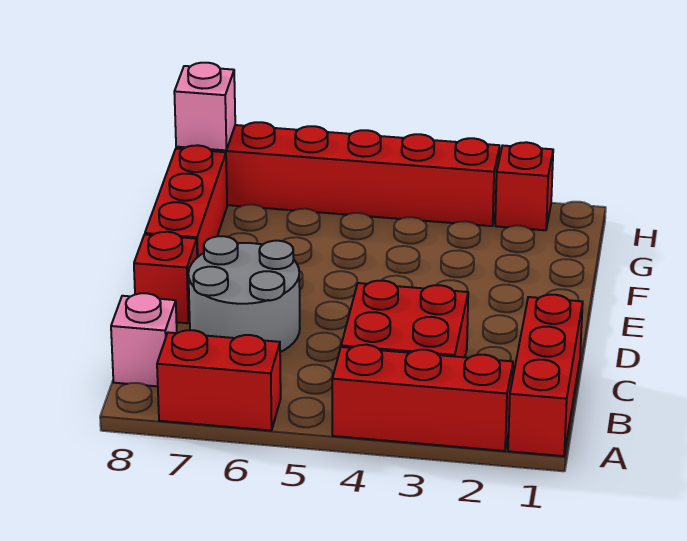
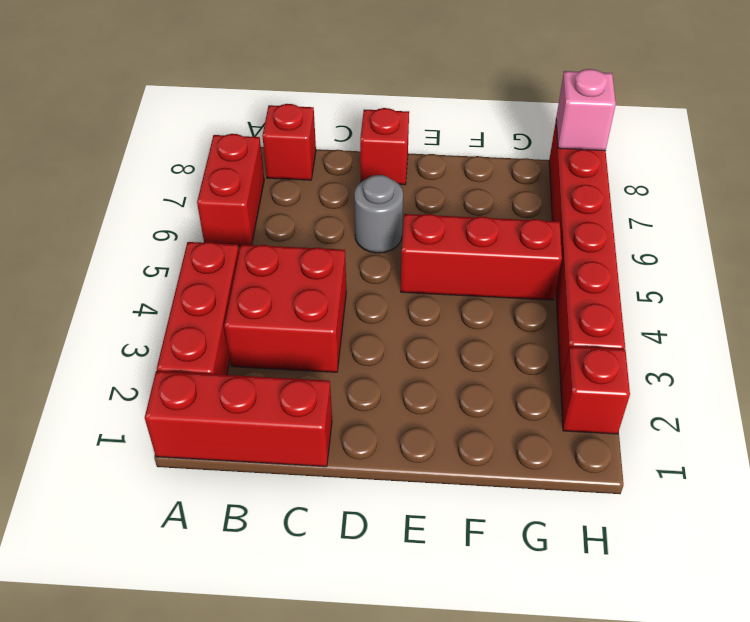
pink 1x1 brick [111,293,177,386] -> red 1x1 brick [262,104,316,180]
grey 2x2 round brick [188,236,300,352] -> grey 1x1 round brick [354,175,403,253]
red 1x3 brick [145,145,227,257] -> red 1x3 brick moved to [401,214,562,300]

